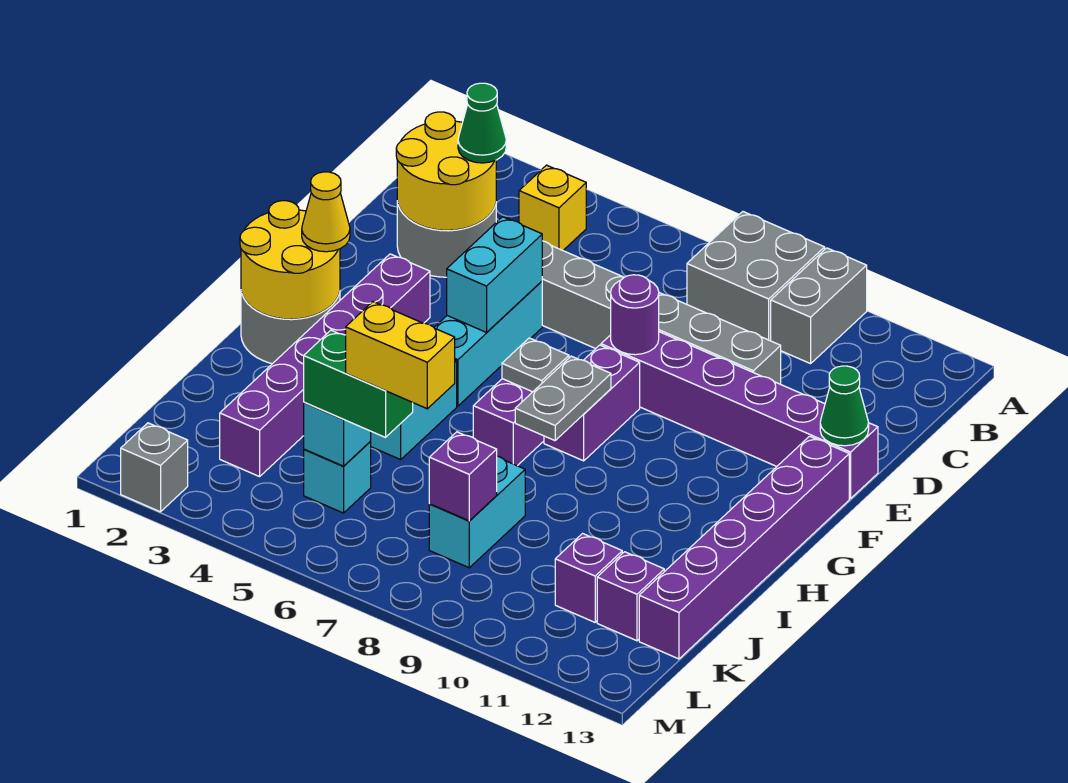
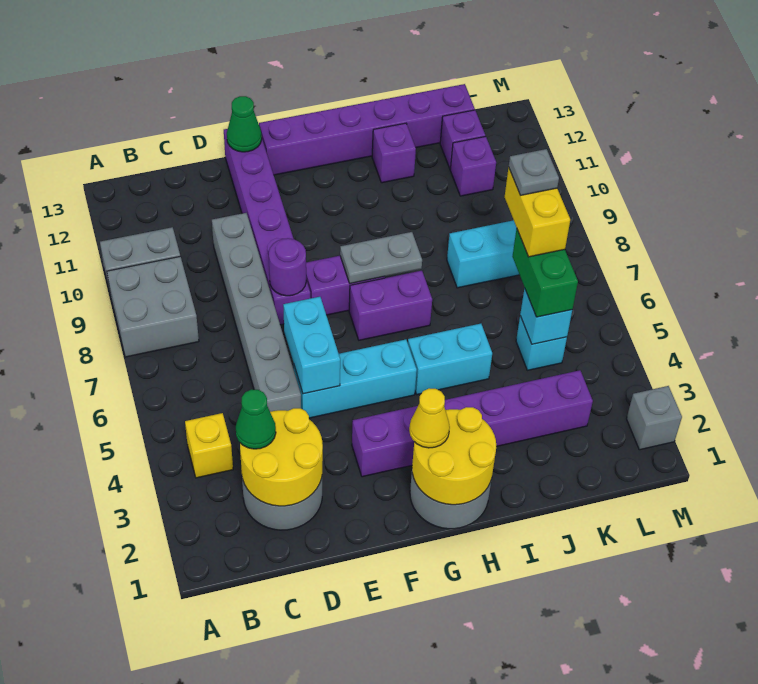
cyan 1x2 brick [447,217,542,332] -> cyan 1x2 brick turned to [283,297,340,394]
grey 1x1 plate [502,338,569,392] -> grey 1x1 plate moved to [509,149,559,195]
purple 1x1 brick [429,432,497,521] -> purple 1x1 brick moved to [372,123,416,183]

